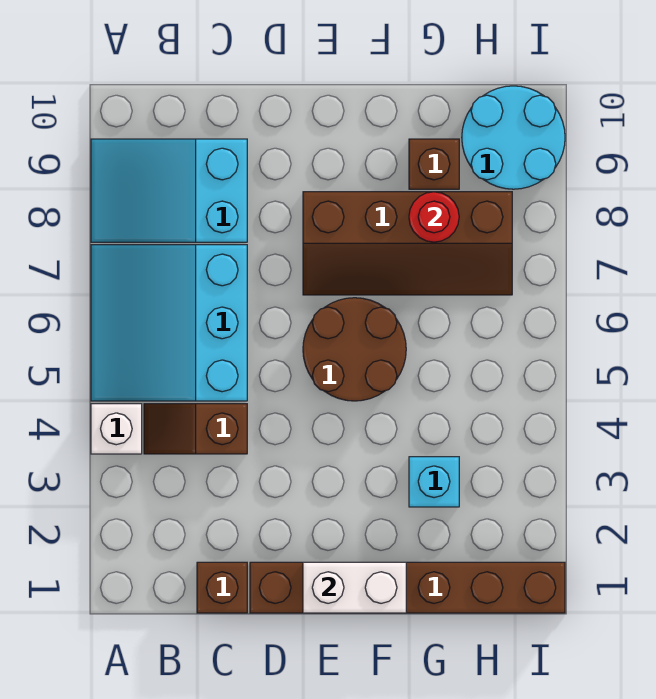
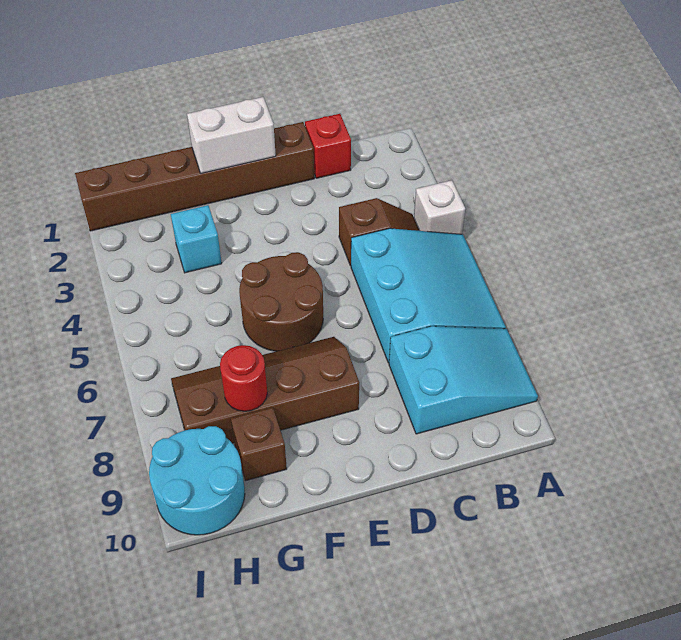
brown 1x1 brick [197,562,247,613] -> red 1x1 brick [305,114,351,178]

